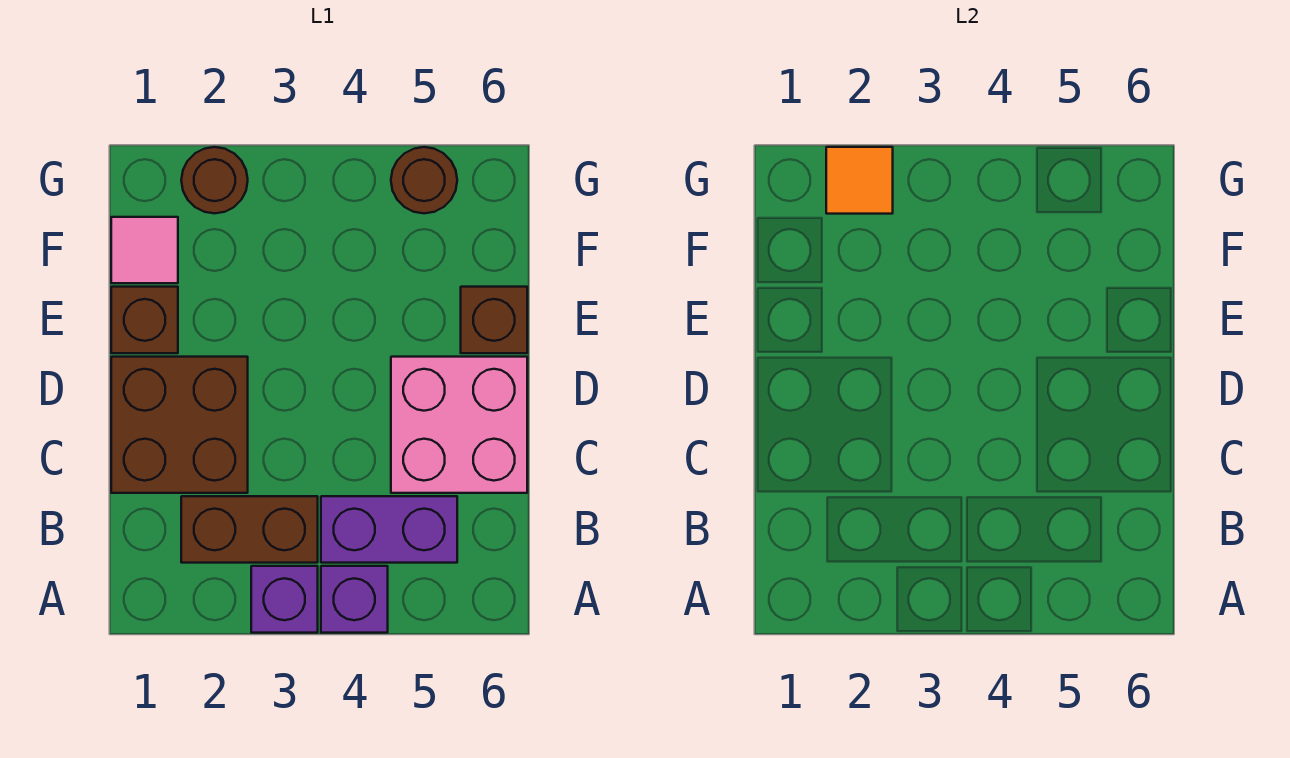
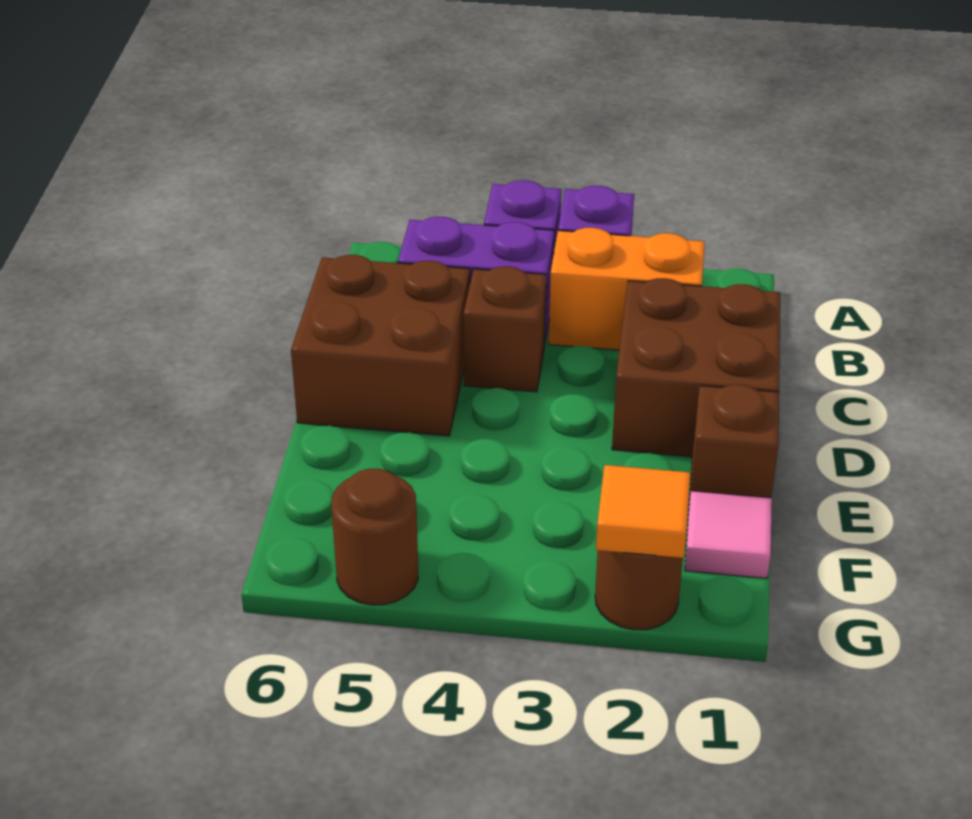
brown 1x2 brick [181,496,318,563] -> orange 1x2 brick [549,228,705,350]
pink 2x2 brick [391,357,527,493] -> brown 2x2 brick [291,255,470,436]
brown 1x1 brick [461,287,527,353] -> brown 1x1 brick moved to [463,266,546,392]

